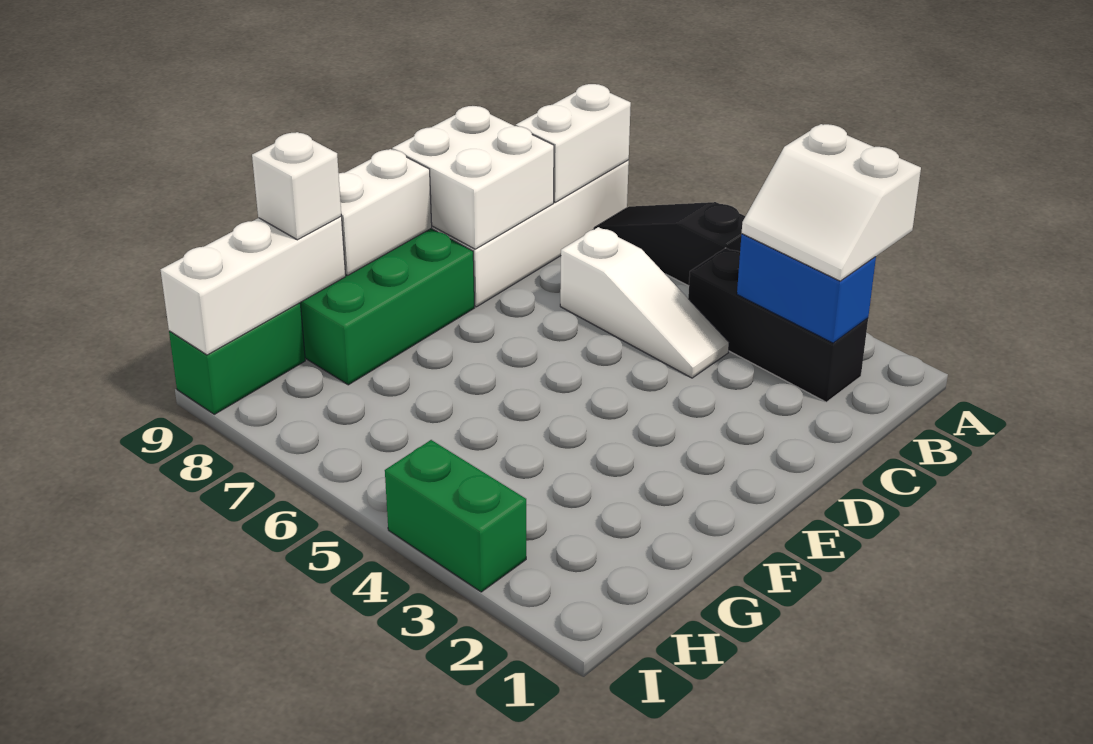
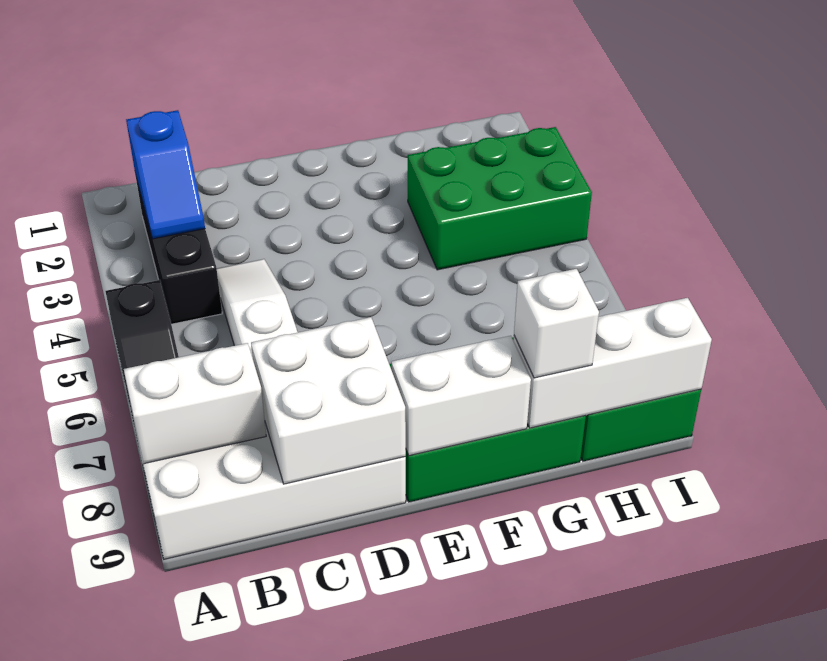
white 2x2 slope [742,124,921,281] -> none
blue 1x2 brick [737,234,876,343] -> blue 1x2 slope [126,110,205,239]
green 1x2 brick [385,440,526,592] -> green 2x3 brick [408,127,592,270]

